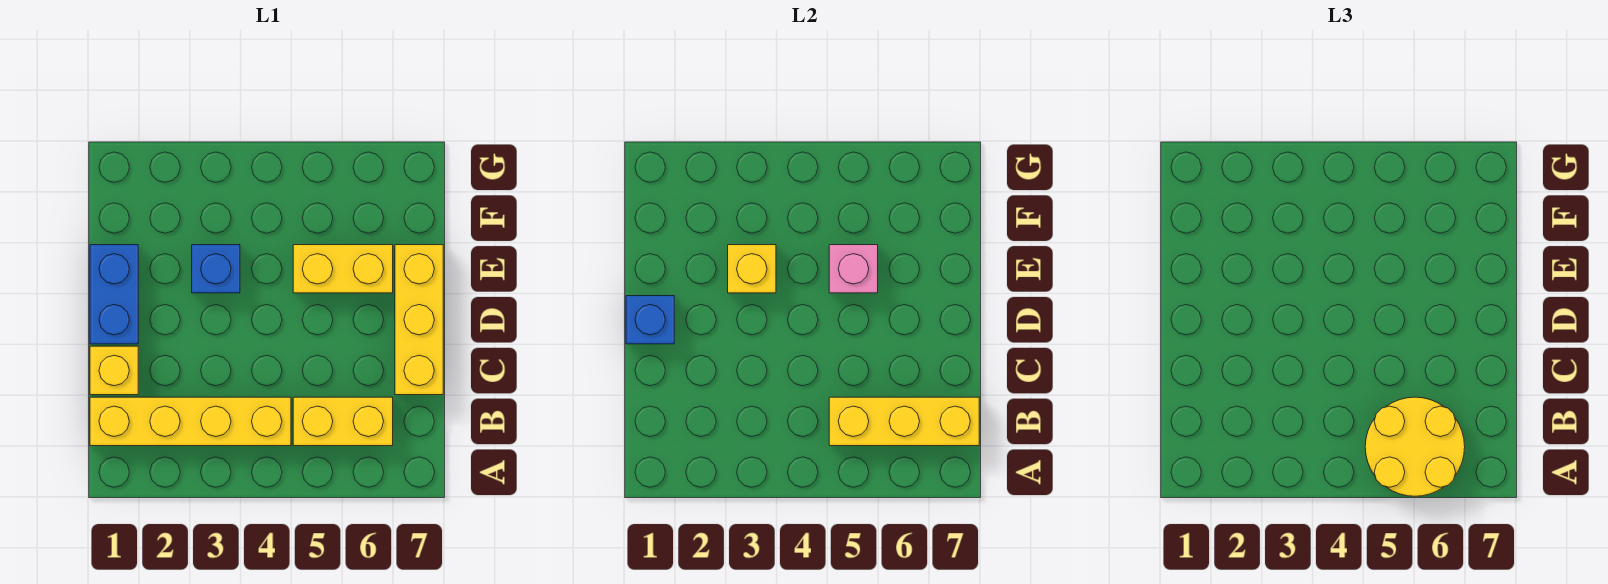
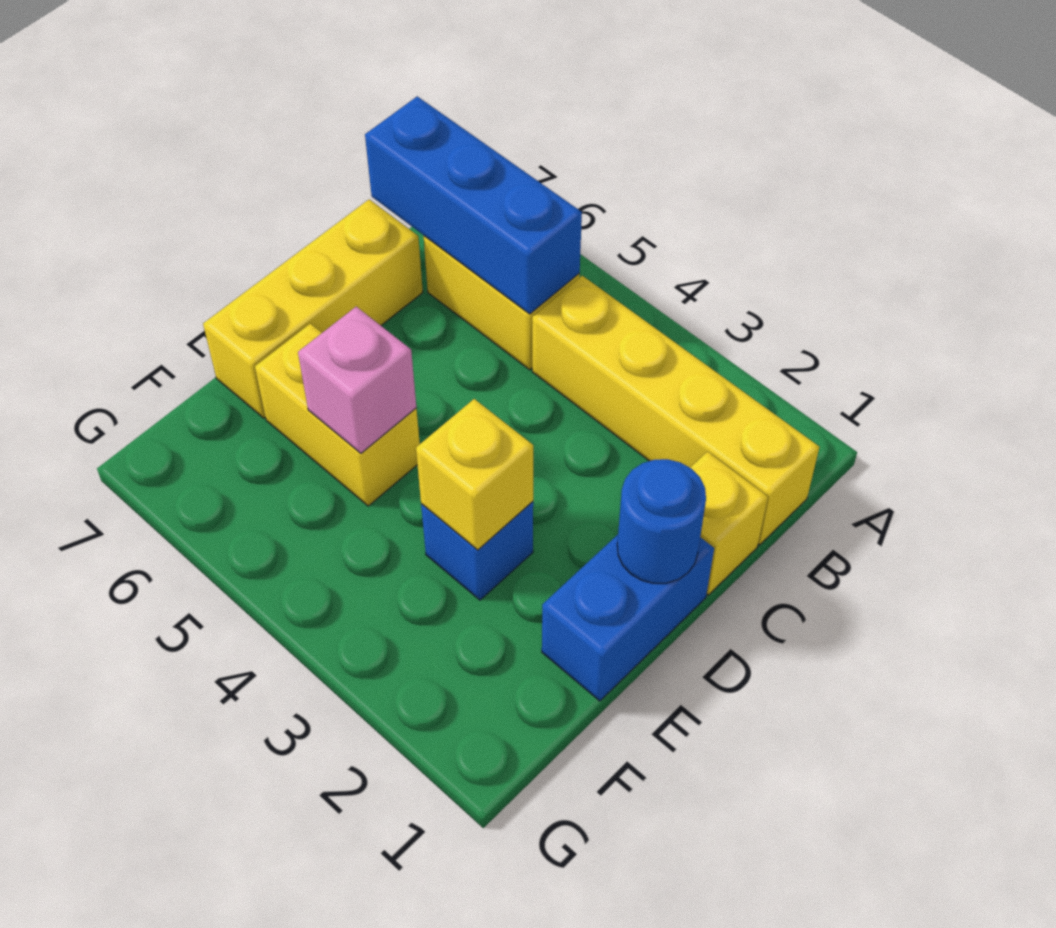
yellow 2x2 round brick [1365,397,1465,496] -> none
yellow 1x3 brick [829,397,979,446] -> blue 1x3 brick [365,96,582,314]
blue 1x1 brick [626,296,674,344] -> blue 1x1 round brick [617,459,706,583]

